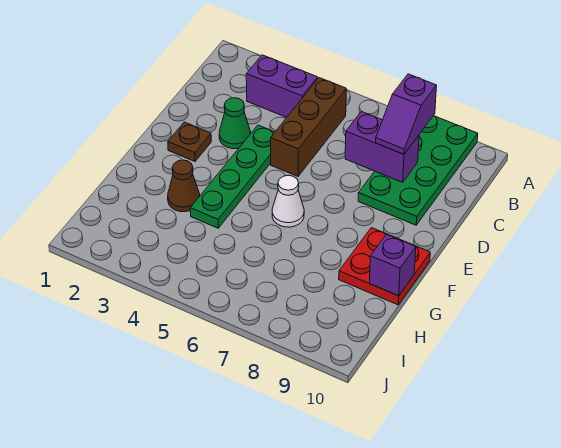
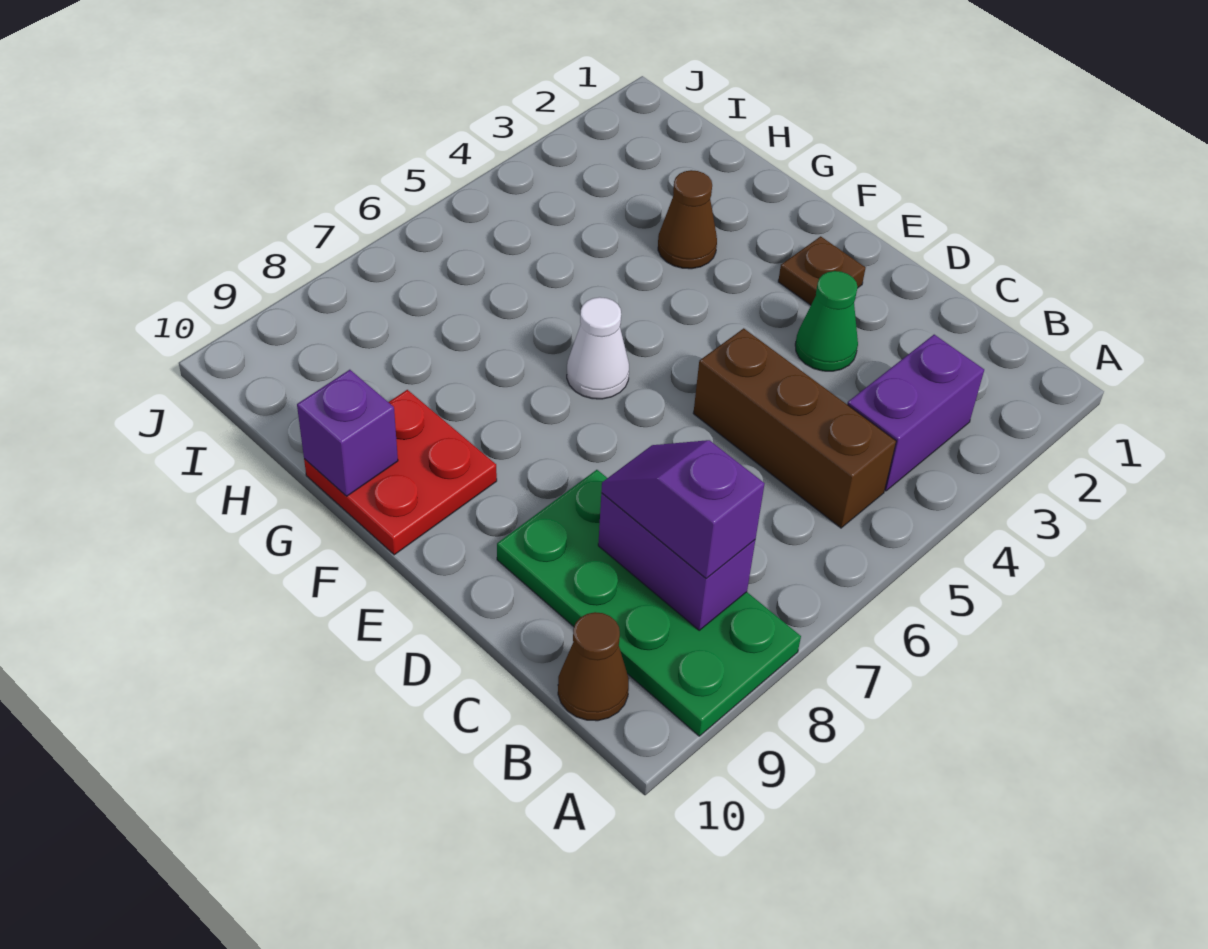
none -> brown 1x1 cone [558,612,629,721]
purple 1x2 brick [345,112,419,182] -> purple 1x2 brick turned to [598,493,755,630]
green 1x4 plate [190,125,275,228] -> none

